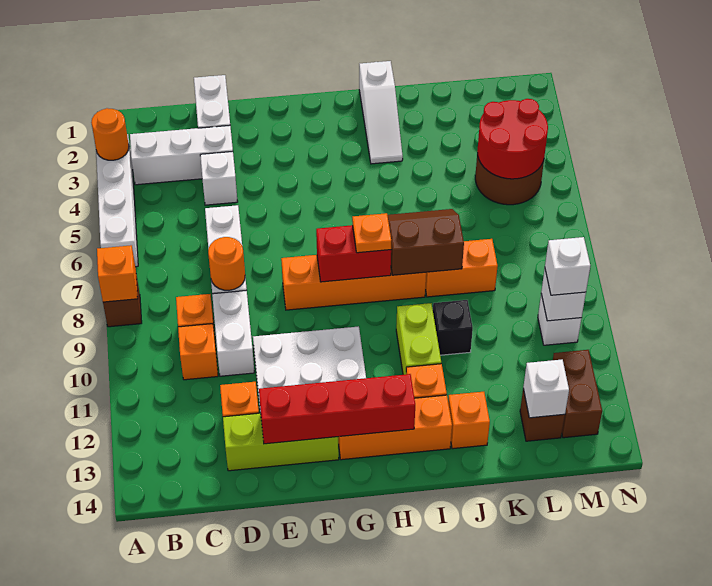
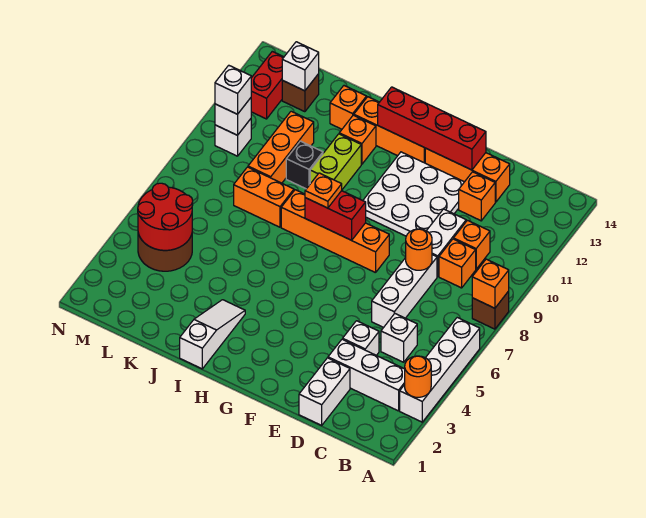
none -> white 1x1 brick [381,314,417,362]
lime 1x3 brick [223,413,339,471] -> orange 1x3 brick [425,148,510,202]
brown 2x2 slope [387,209,464,275] -> none
none -> orange 1x3 brick [248,111,314,183]
brown 1x2 brick [553,350,602,438] -> red 1x2 brick [251,51,284,119]

